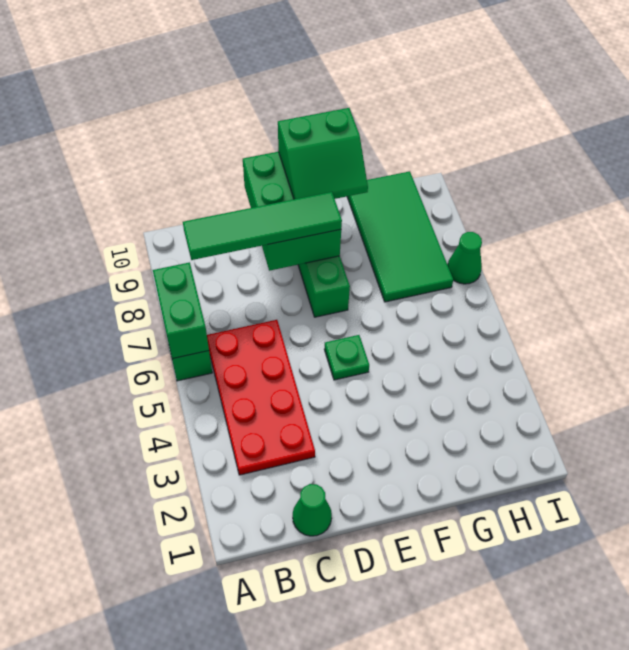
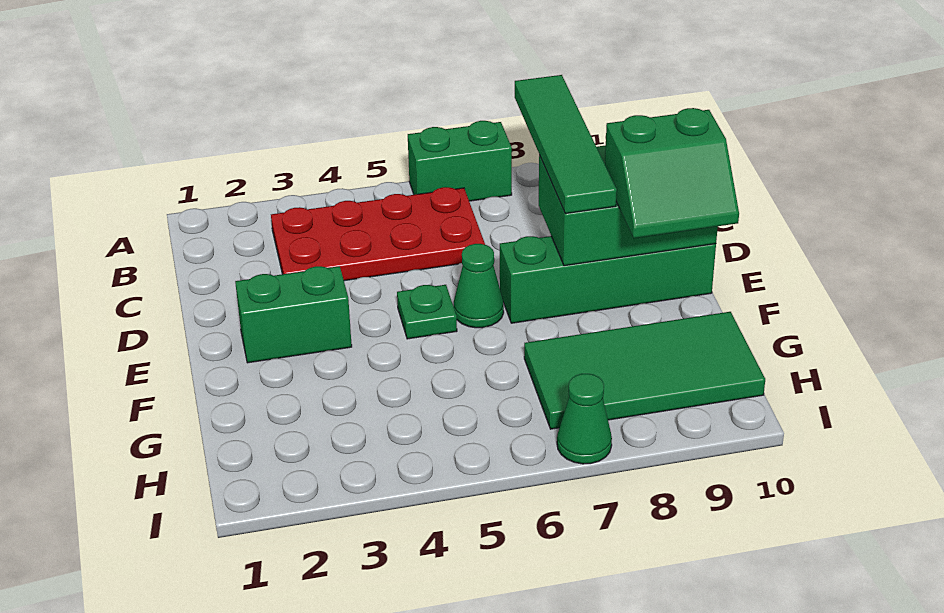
green 1x2 brick [153,262,209,359] -> green 1x2 brick moved to [235,266,352,363]
green 1x1 cone [293,484,332,536] -> green 1x1 cone moved to [454,244,504,328]
green 2x2 slope [278,108,368,199] -> green 2x2 slope turned to [605,108,739,238]

